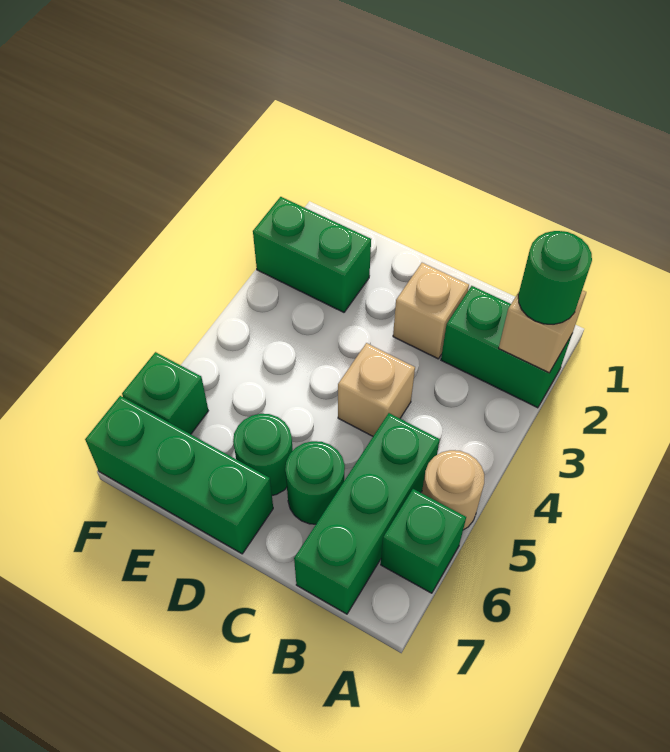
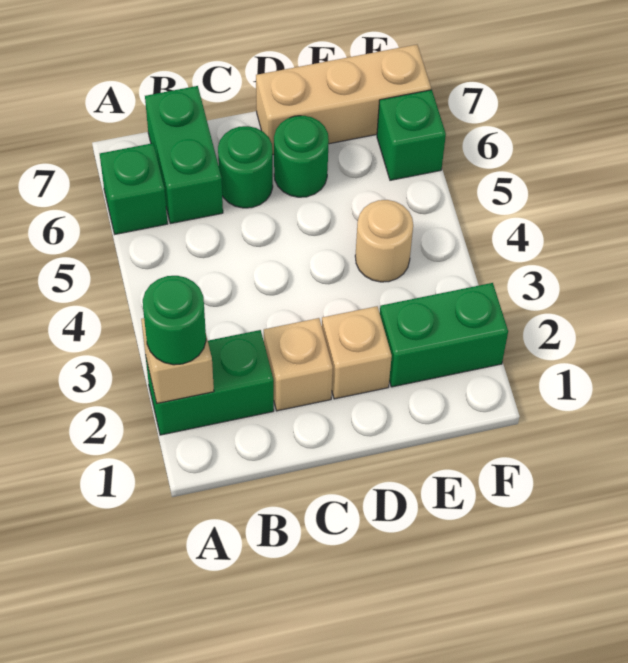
tan 1x1 round brick [422,450,484,530] -> tan 1x1 round brick moved to [355,200,413,282]
green 1x3 brick [294,413,440,614] -> green 1x2 brick [145,86,223,224]
tan 1x1 brick [338,343,415,436] -> tan 1x1 brick moved to [322,306,392,399]
green 1x3 brick [85,396,273,554] -> tan 1x3 brick [256,45,431,155]

